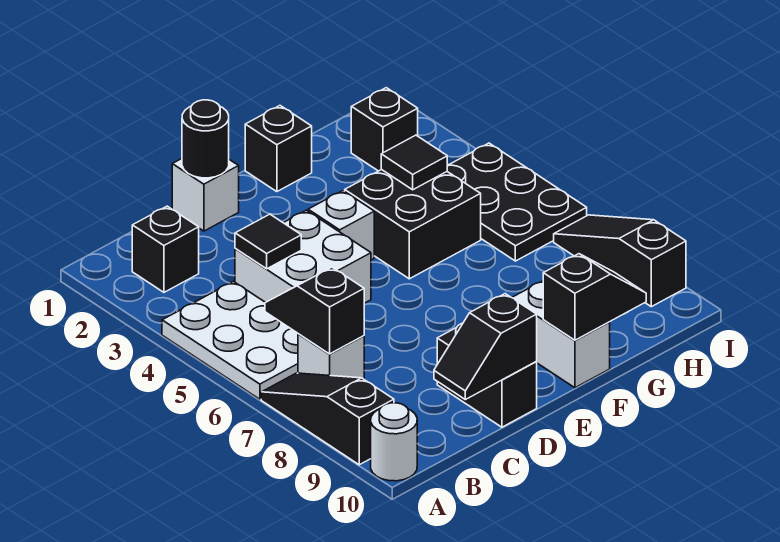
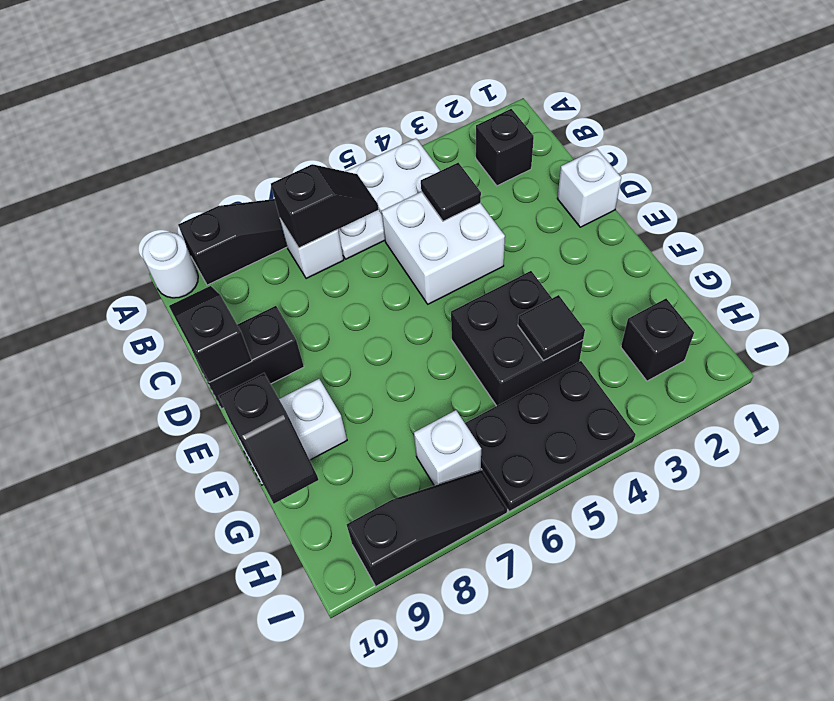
black 1x1 round brick [182,100,229,178] -> none
white 1x1 brick [308,191,374,260] -> white 1x1 brick moved to [414,410,481,486]
black 1x1 brick [245,106,312,192] -> none

